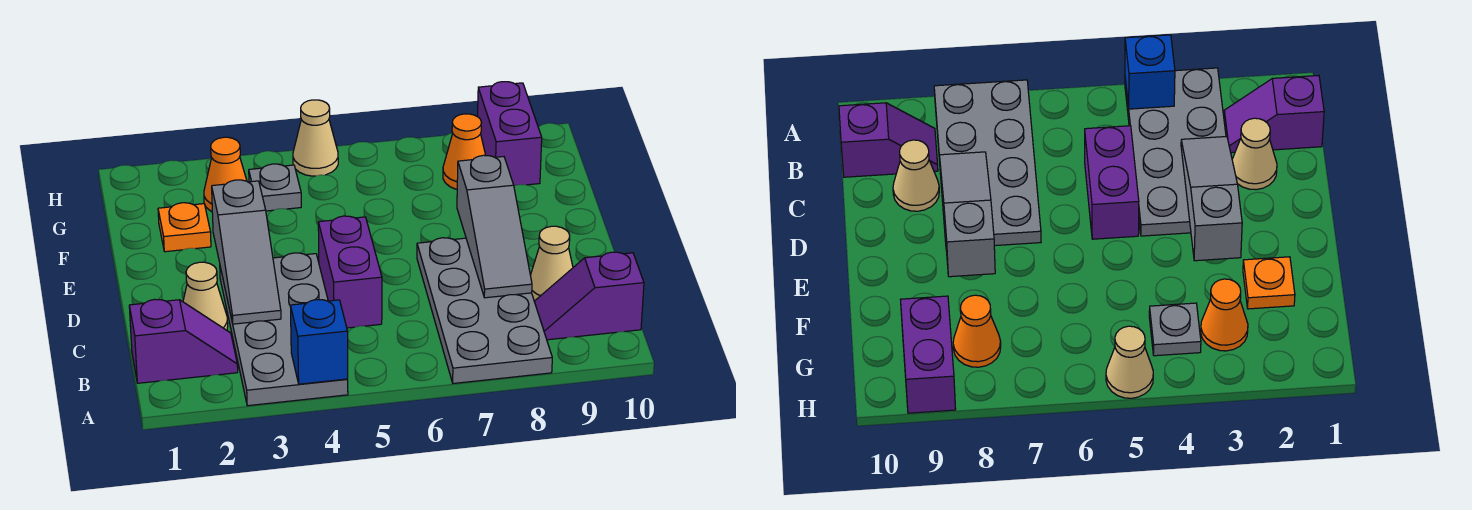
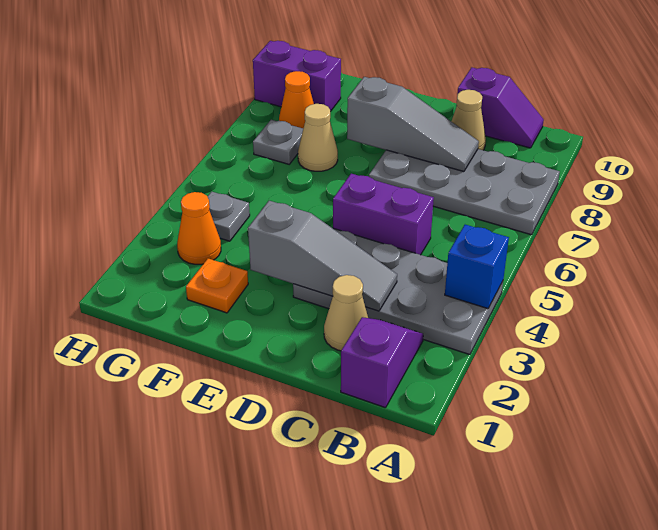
purple 1x2 slope [534,252,644,340] -> purple 1x2 slope turned to [456,68,544,148]
none -> grey 1x1 plate [253,120,303,164]
tan 1x1 cone [293,100,338,176] -> tan 1x1 cone moved to [298,104,338,171]

